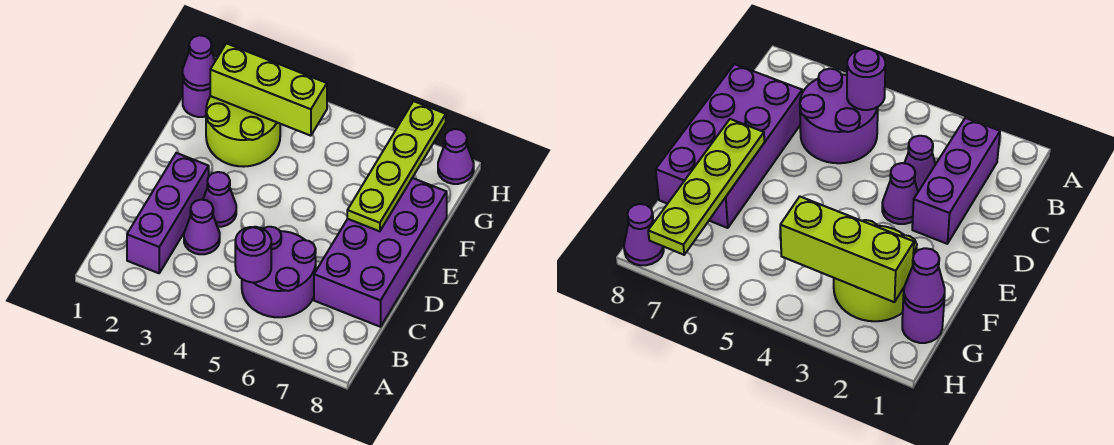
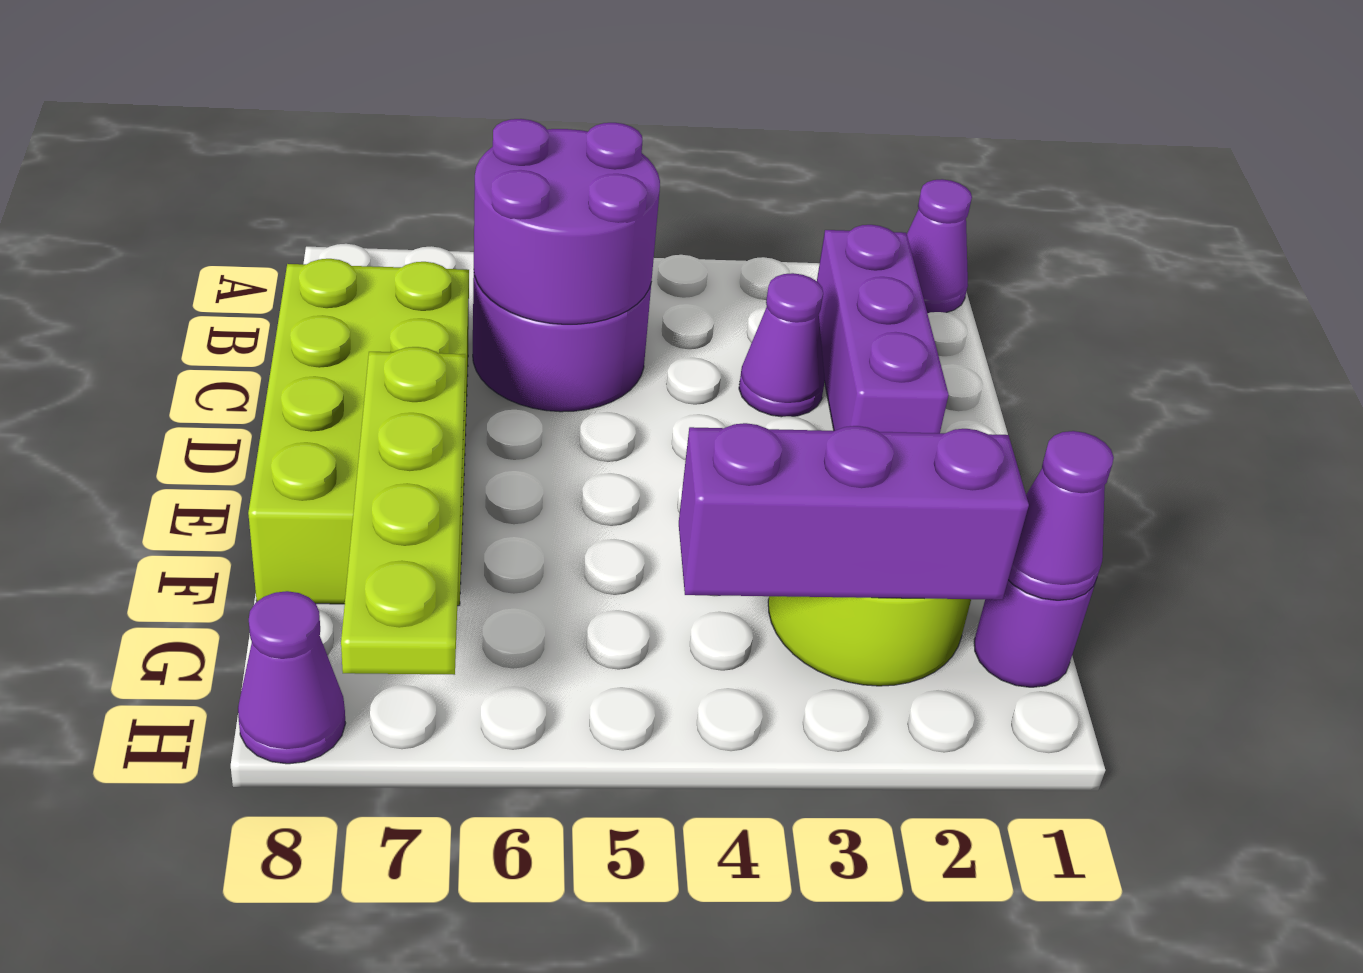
purple 1x1 round brick [235,227,271,282] -> purple 2x2 round brick [474,119,660,324]
purple 2x4 brick [314,178,447,327] -> lime 2x4 brick [248,259,469,606]
purple 1x1 cone [203,172,236,227] -> purple 1x1 cone moved to [907,179,972,313]
lime 1x3 brick [210,43,327,136] -> purple 1x3 brick [679,423,1029,600]

